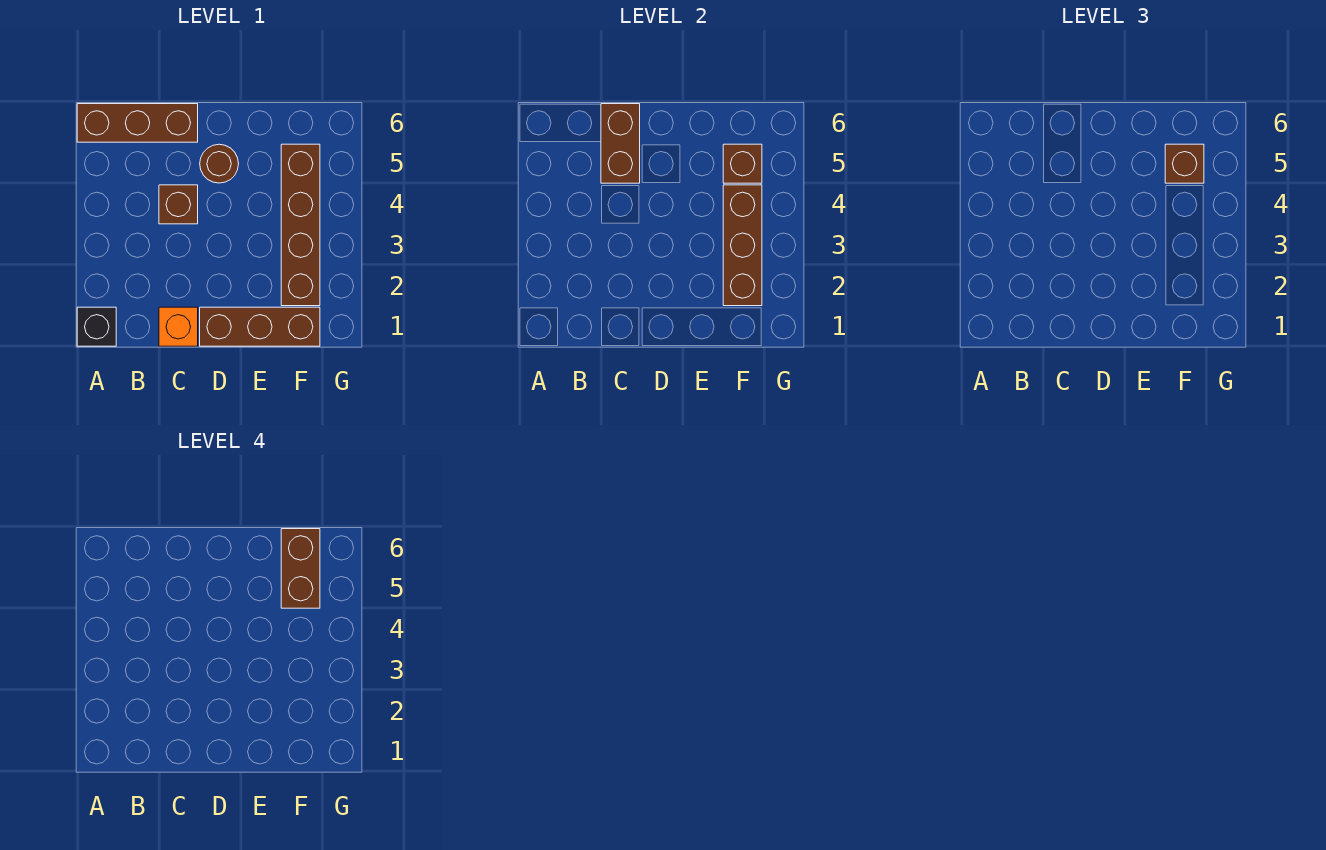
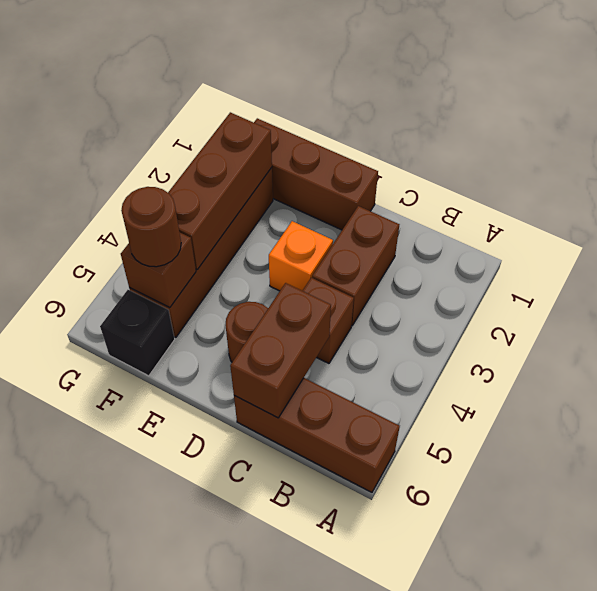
black 1x1 brick [77,307,116,346] -> black 1x1 brick moved to [100,290,175,376]
orange 1x1 brick [159,307,198,346] -> orange 1x1 brick moved to [269,221,333,291]
brown 1x1 brick [1165,144,1204,183] -> brown 1x1 round brick [121,187,181,267]
brown 1x2 brick [281,529,320,608] -> brown 1x2 brick moved to [312,206,400,326]

